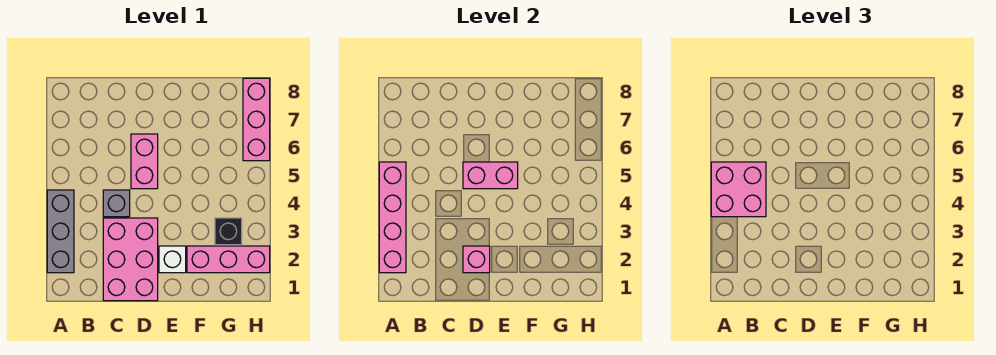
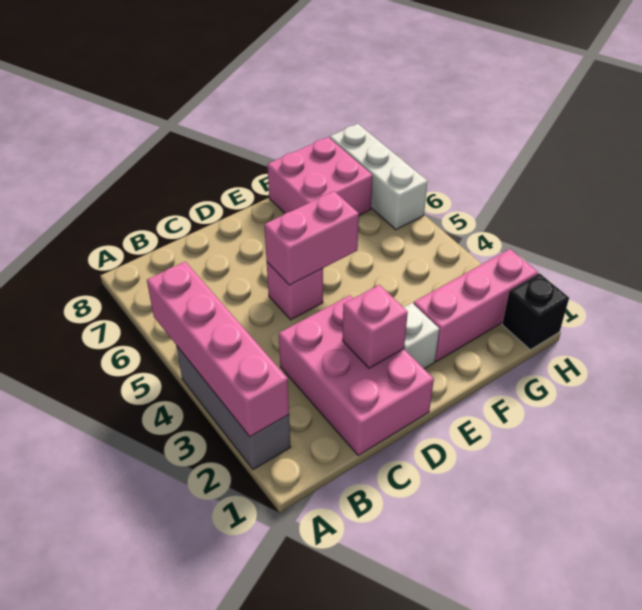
pink 2x2 brick [711,162,766,217] -> pink 2x2 brick moved to [267,137,373,215]
grey 1x1 brick [103,190,130,217] -> none
pink 1x2 brick [131,134,158,189] -> pink 1x1 brick [267,262,323,320]
black 1x1 brick [215,218,242,245] -> black 1x1 brick moved to [502,273,569,350]
pink 1x3 brick [243,78,270,161] -> white 1x3 brick [330,124,428,230]

